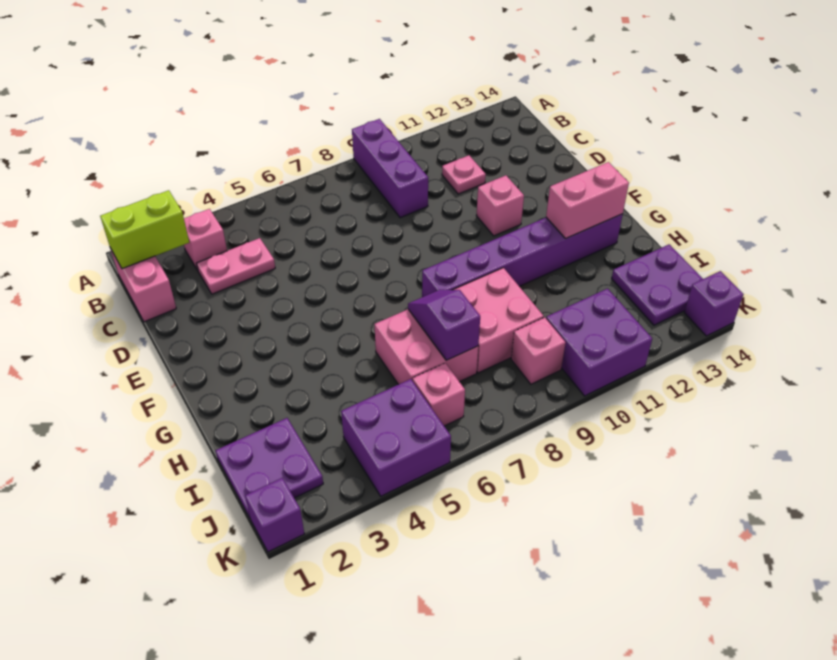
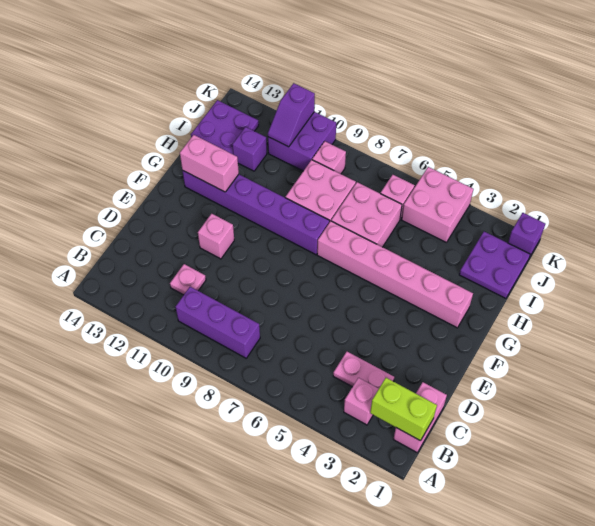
purple 1x3 brick [352,119,428,218] -> purple 1x3 brick turned to [176,287,260,358]
none -> pink 1x6 brick [317,221,473,328]
purple 1x2 slope [408,290,480,360] -> purple 1x2 slope moved to [268,83,315,147]
purple 2x2 brick [341,379,451,496] -> pink 2x2 brick [402,167,473,243]
purple 1x1 brick [684,271,743,336] -> purple 1x1 brick moved to [232,127,267,171]

